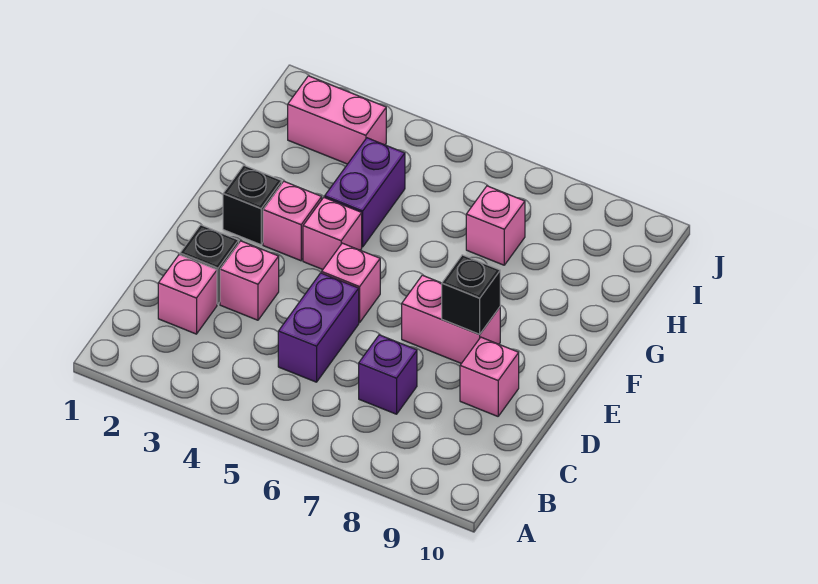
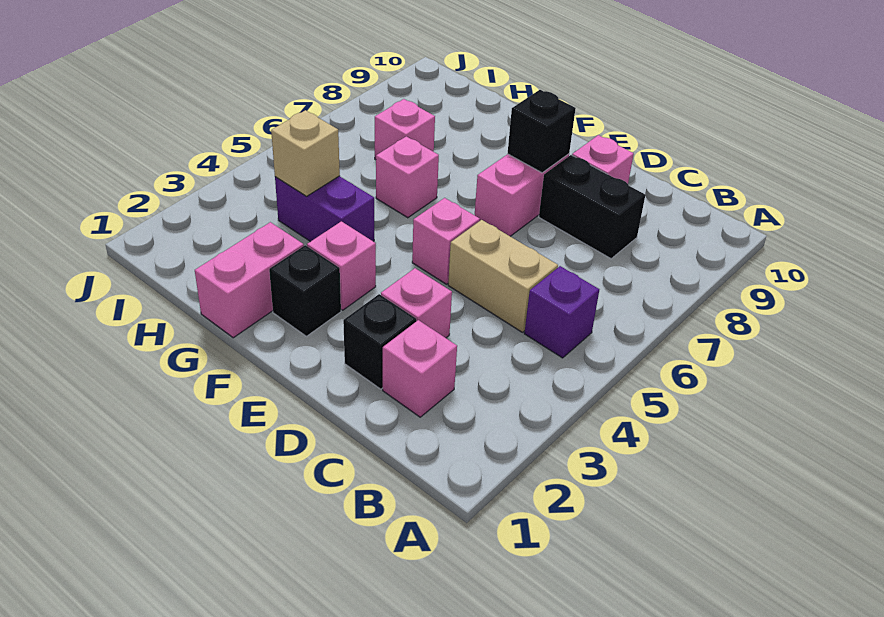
purple 1x2 brick [278,273,359,382] -> tan 1x2 brick [448,220,558,332]
purple 1x1 brick [359,335,417,414] -> purple 1x1 brick moved to [524,266,599,358]
none -> black 1x2 brick [539,155,645,259]
pink 1x1 brick [303,197,362,269] -> pink 1x1 brick moved to [376,136,439,218]
none -> tan 1x1 brick [271,110,340,196]
pink 1x2 brick [288,76,386,164] -> pink 1x2 brick moved to [195,222,304,338]

